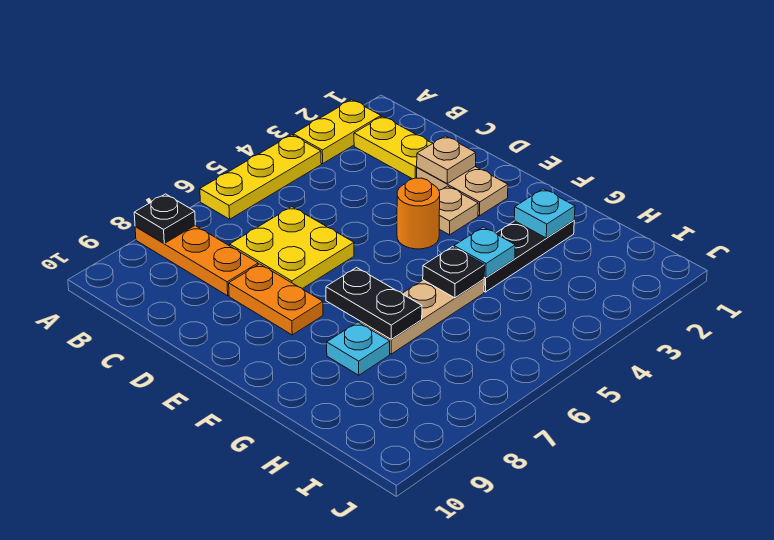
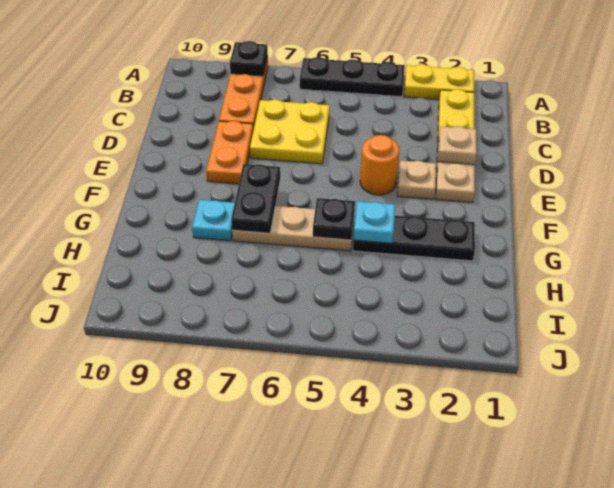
yellow 1x3 plate [200,135,321,219] -> black 1x3 plate [300,57,405,97]
cyan 1x1 plate [514,189,575,238] -> none

